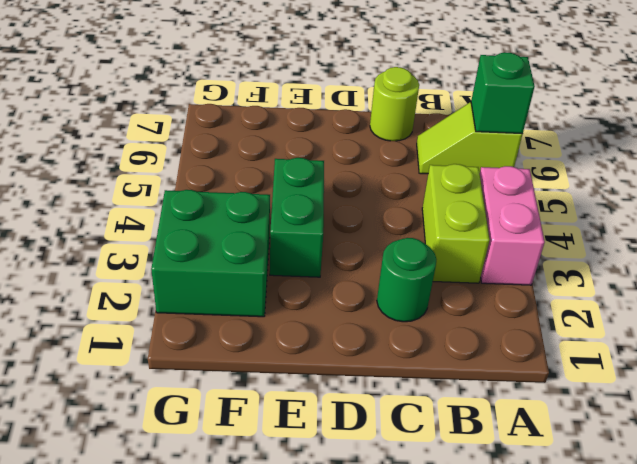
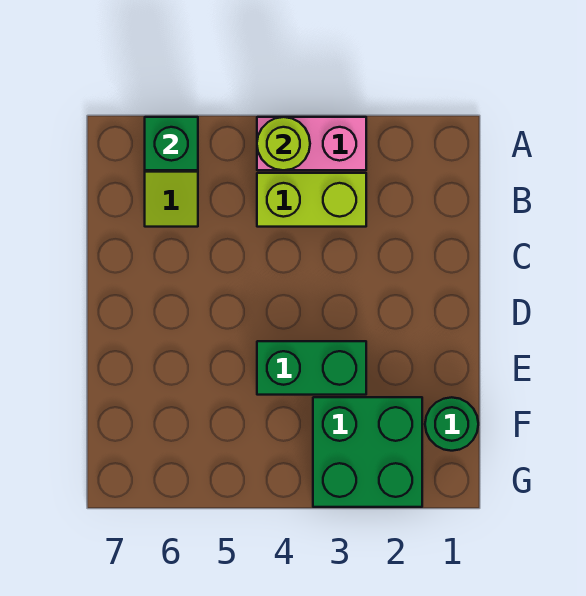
green 1x1 round brick [377,238,436,322] -> green 1x1 round brick moved to [425,397,478,451]
lime 1x1 round brick [370,67,419,141] -> lime 1x1 round brick moved to [257,117,310,170]

